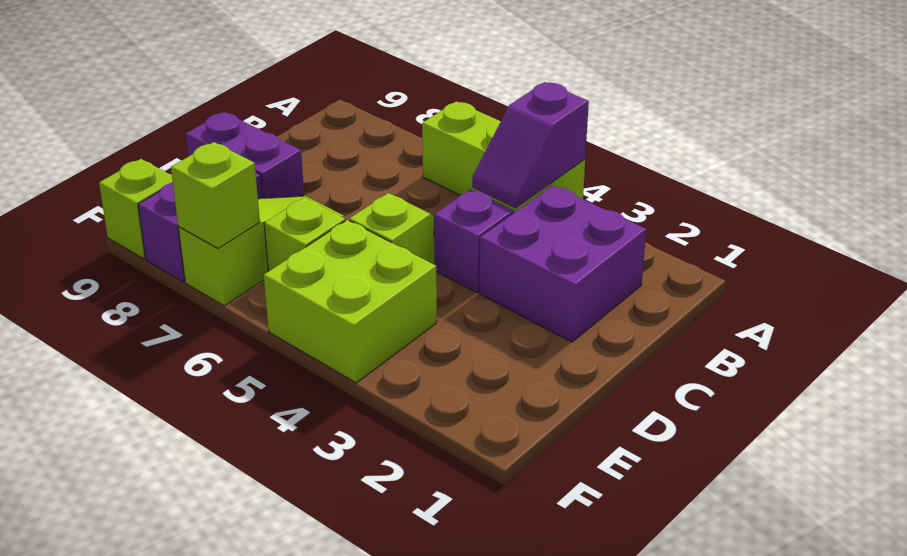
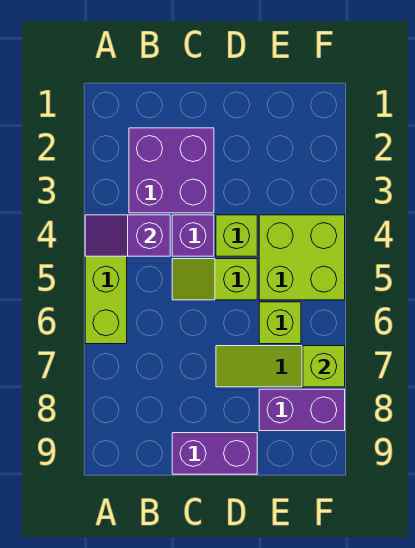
purple 1x2 slope [472,82,589,208] -> purple 1x2 slope turned to [85,215,170,256]
purple 1x2 brick [186,112,304,198] -> purple 1x2 brick turned to [172,433,257,474]
lime 1x1 brick [99,159,173,259] -> lime 1x1 brick moved to [216,215,257,256]

